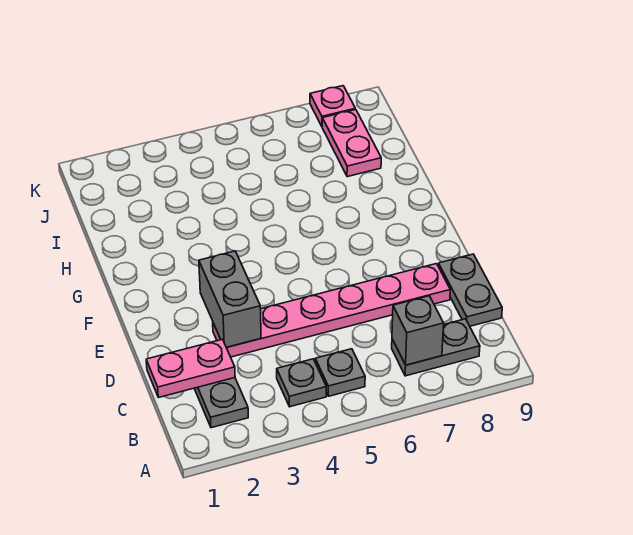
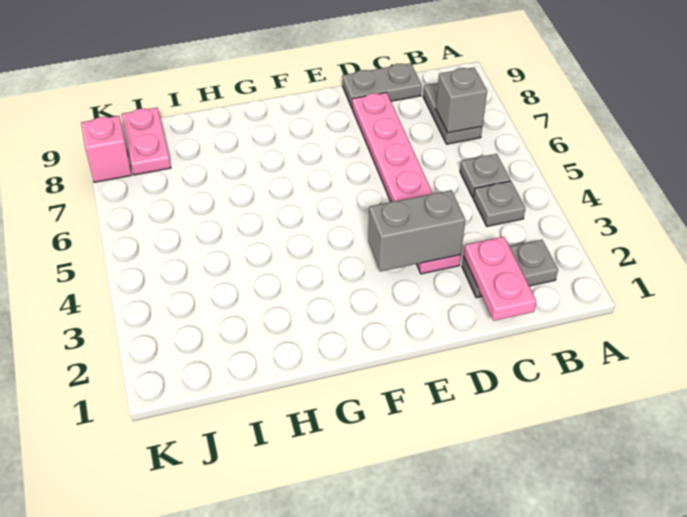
pink 1x2 plate [322,110,381,177] -> pink 1x2 plate turned to [122,108,171,175]
pink 1x1 plate [310,86,355,126] -> pink 1x1 brick [81,116,132,182]

